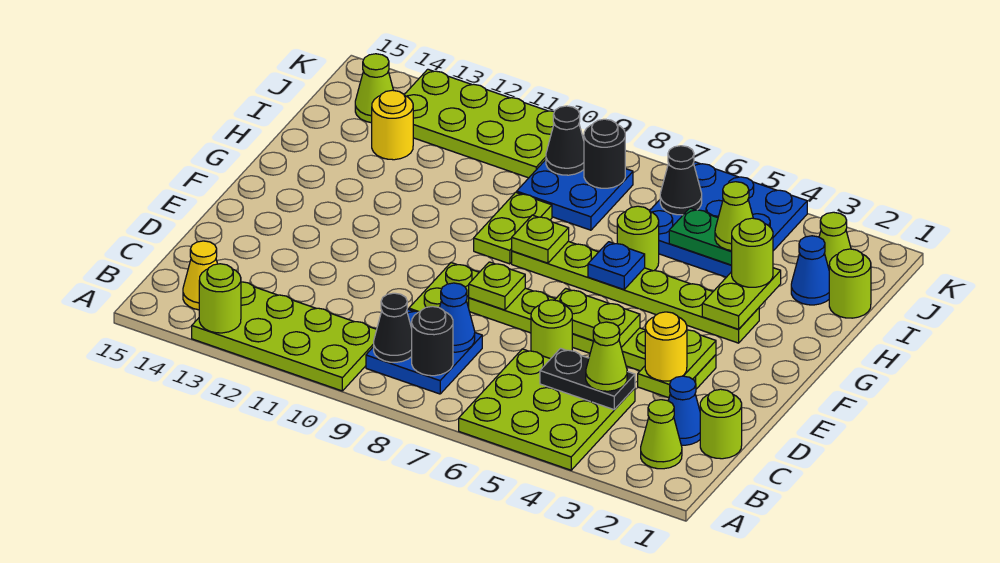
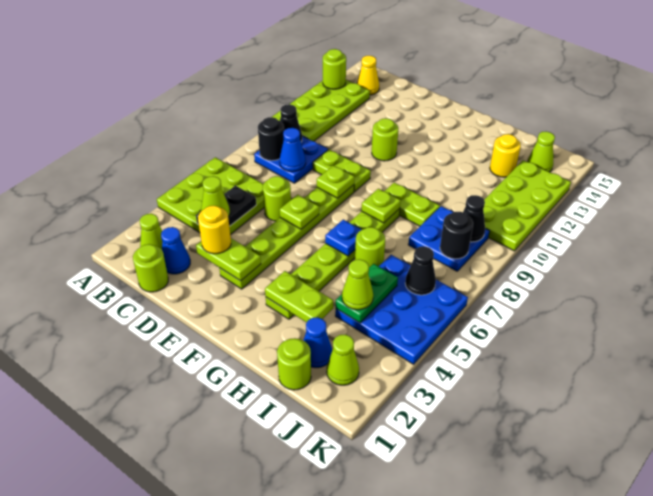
lime 1x2 plate [555,288,640,347] -> lime 1x1 plate [280,195,319,229]
lime 1x1 round brick [732,218,773,287] -> lime 1x1 round brick moved to [372,118,399,161]

